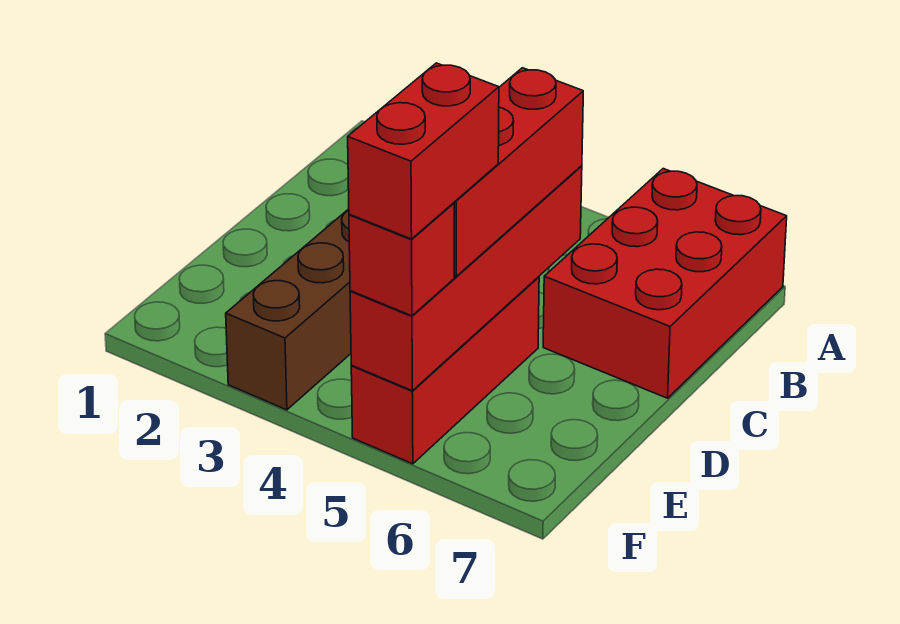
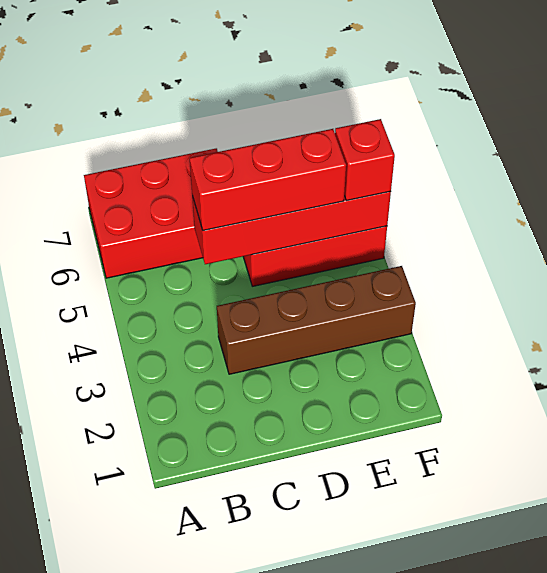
red 1x2 brick [348,63,499,239] -> none

